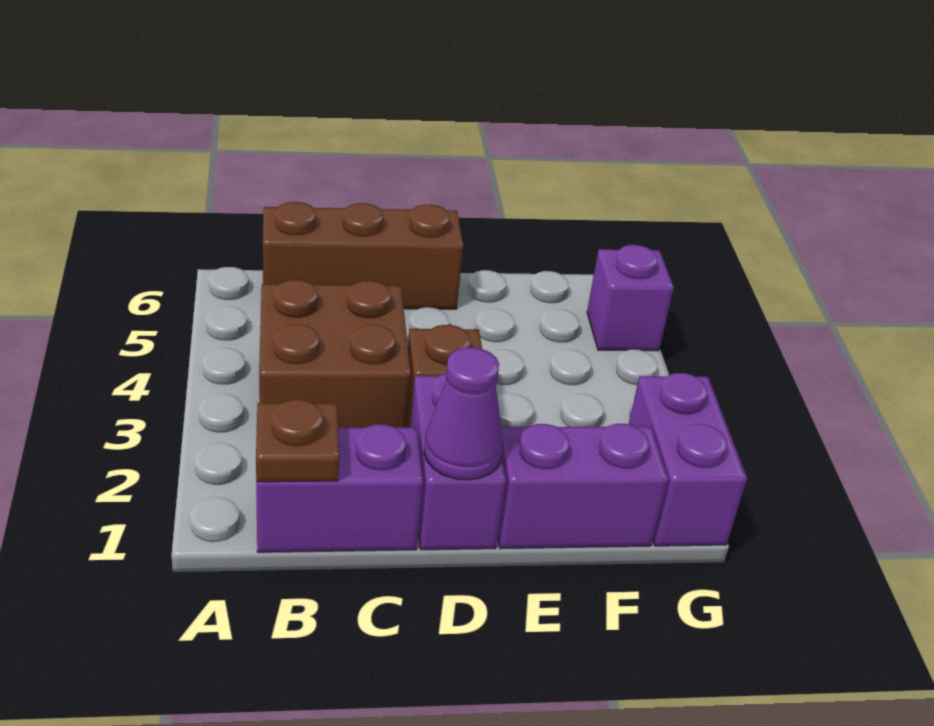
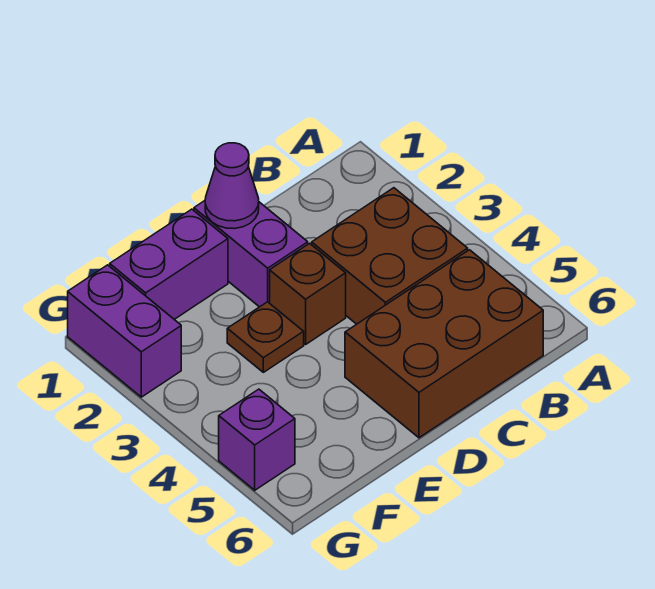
purple 1x2 brick [256,424,423,552] -> none
brown 1x1 plate [256,399,339,482] -> brown 1x1 plate moved to [227,302,304,372]
brown 1x3 brick [263,202,463,309] -> brown 2x3 brick [345,250,543,438]

